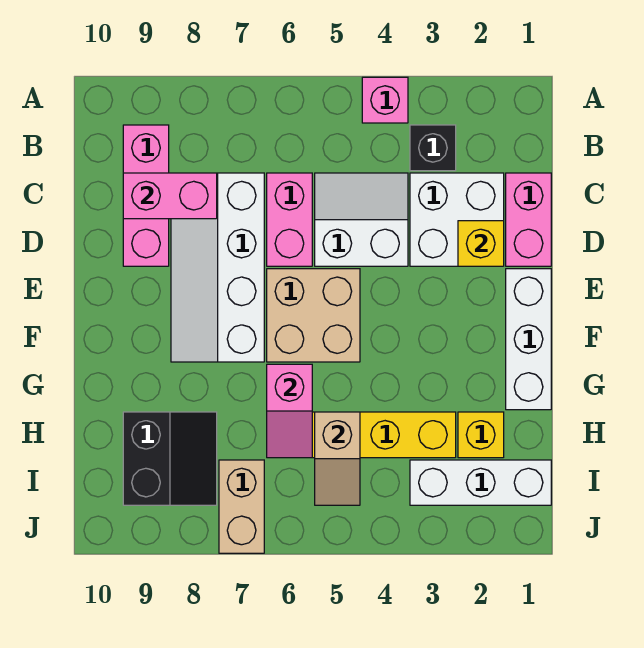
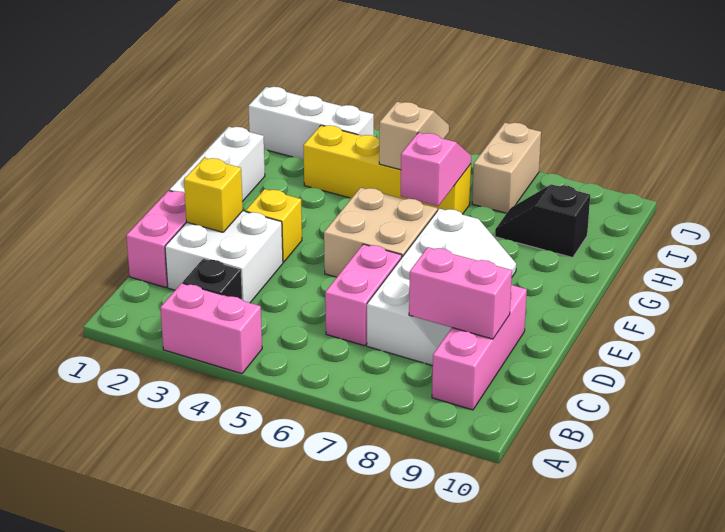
pink 1x1 brick [362,77,408,123] -> pink 1x2 brick [160,283,262,374]
white 2x2 slope [315,173,408,266] -> none
yellow 1x1 brick [458,412,504,458] -> yellow 1x1 brick moved to [246,189,302,262]
black 2x2 slope [123,412,217,505] -> black 1x2 slope [495,184,590,258]

